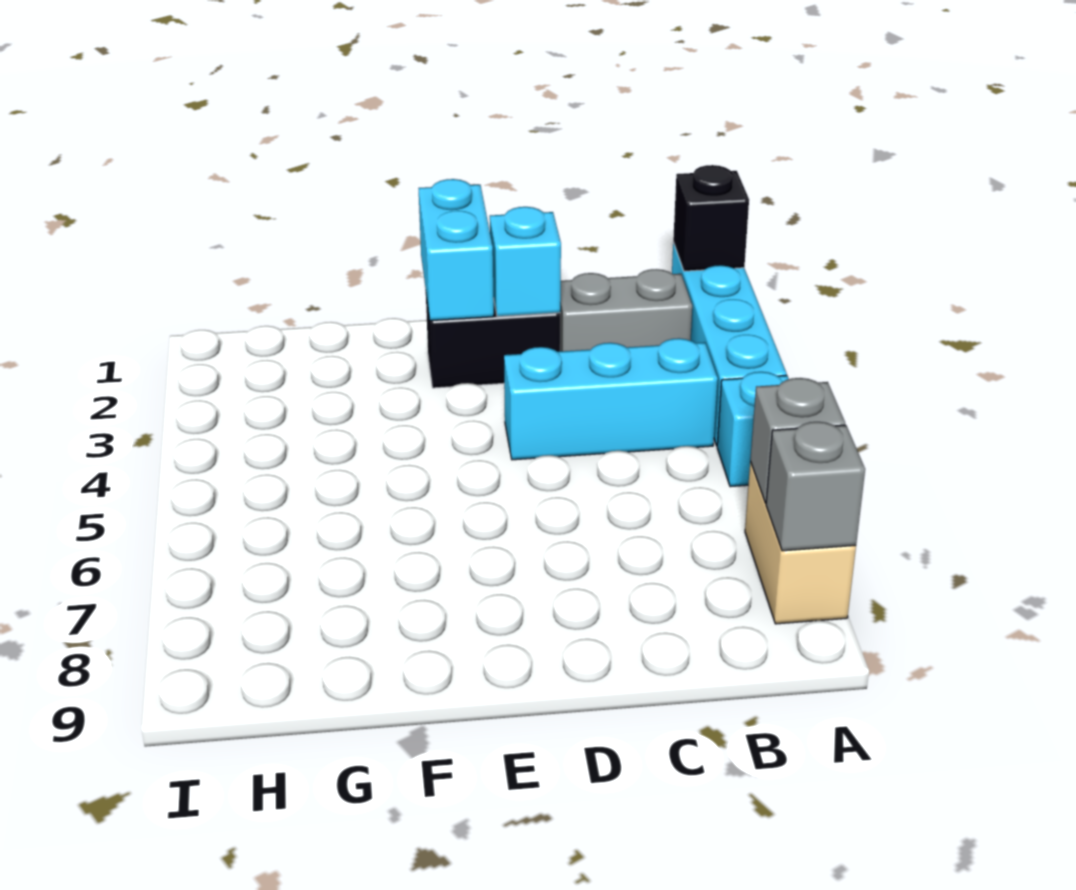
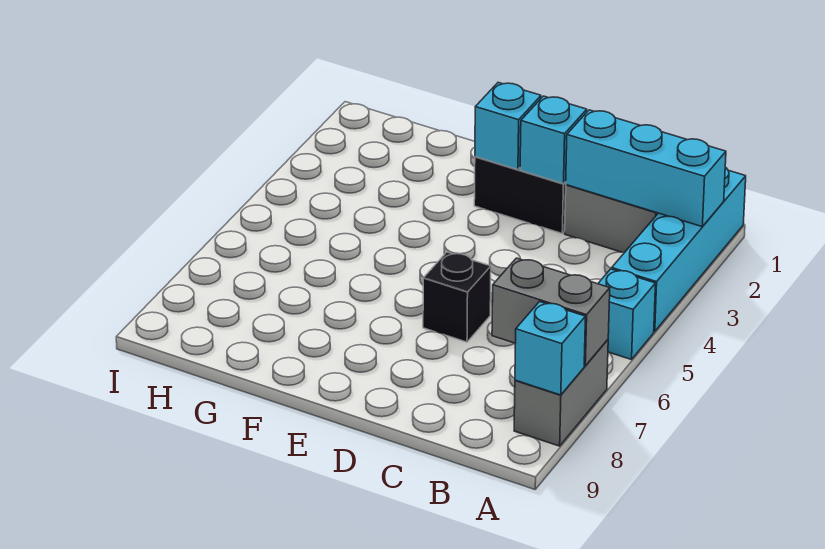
black 1x1 brick [673,165,749,271] -> black 1x1 brick moved to [423,252,491,342]
tan 1x2 brick [745,462,856,624] -> grey 1x2 brick [514,340,608,446]
grey 1x1 brick [750,378,845,503] -> grey 1x2 brick [492,258,610,366]
grey 1x1 brick [766,422,865,551] -> cyan 1x1 brick [515,302,585,395]
cyan 1x3 brick [504,338,718,460] -> cyan 1x3 brick moved to [566,110,726,227]
cyan 1x2 brick [419,179,494,321] -> cyan 1x1 brick [475,83,541,170]

